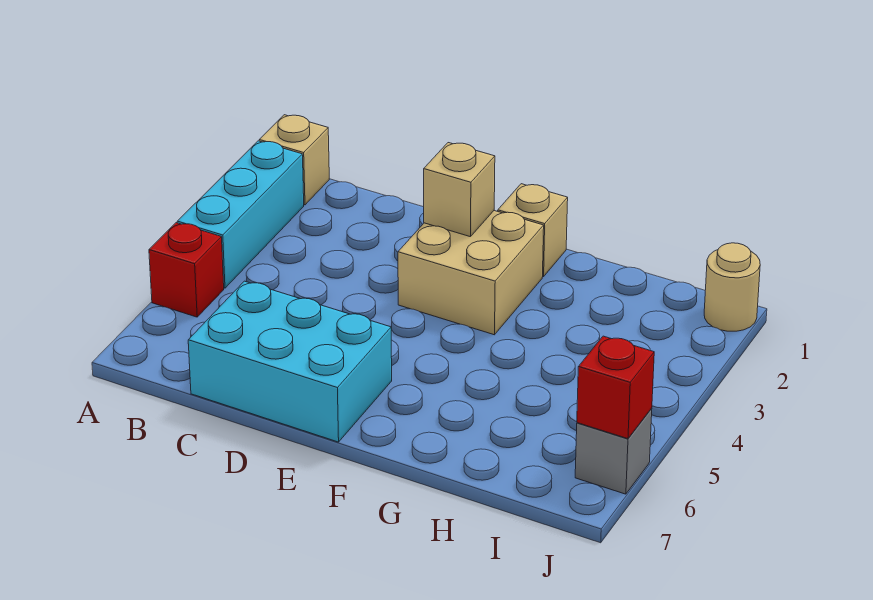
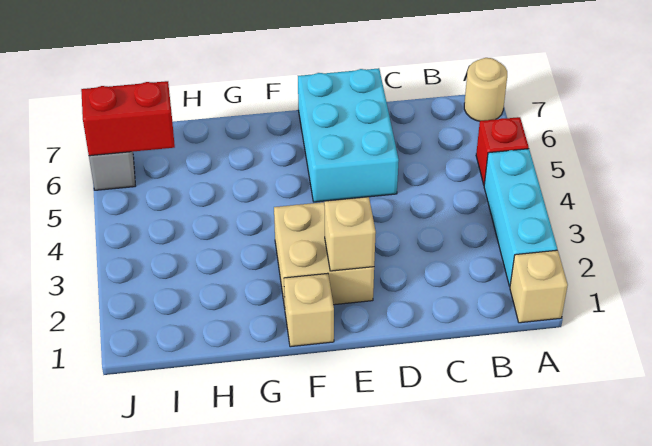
cyan 2x3 brick [188,281,392,442] -> cyan 2x3 brick turned to [298,68,399,202]
tan 1x1 round brick [704,243,760,331] -> tan 1x1 round brick moved to [464,58,507,121]
red 1x1 brick [577,336,654,439] -> red 1x2 brick [81,81,175,156]

